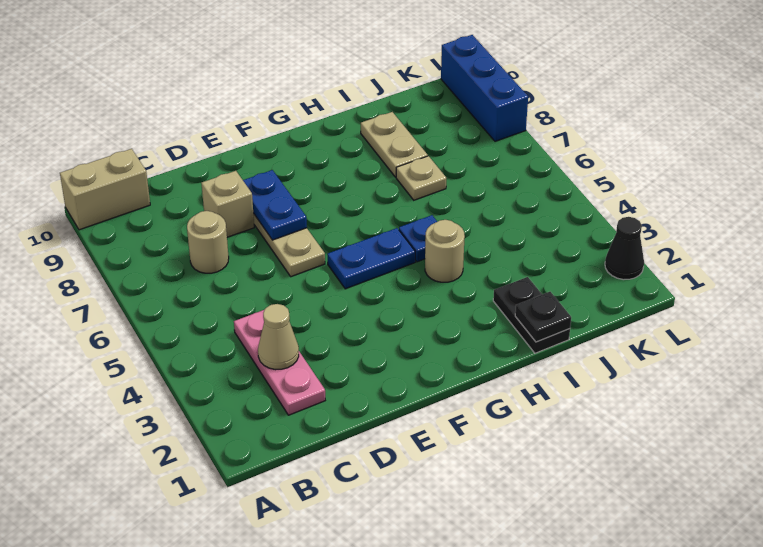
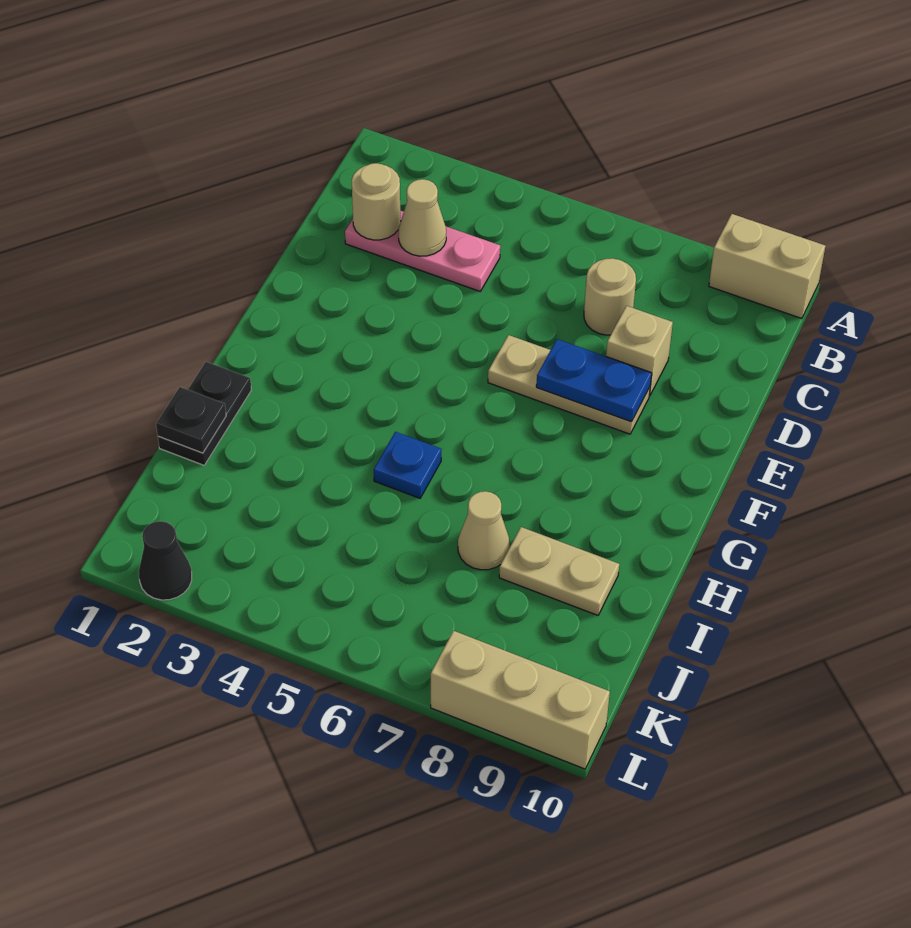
tan 1x2 brick [60,149,150,230] -> tan 1x2 brick turned to [709,214,825,319]
blue 1x2 plate [327,228,415,289] -> none
tan 1x1 round brick [425,220,465,282] -> tan 1x1 round brick moved to [352,163,401,240]
black 1x2 plate [493,277,570,353] -> black 1x2 plate turned to [158,362,251,465]
tan 1x1 plate [396,156,446,200] -> tan 1x1 cone [458,491,510,570]
blue 1x3 brick [441,35,528,141] -> tan 1x3 brick [431,631,610,769]

